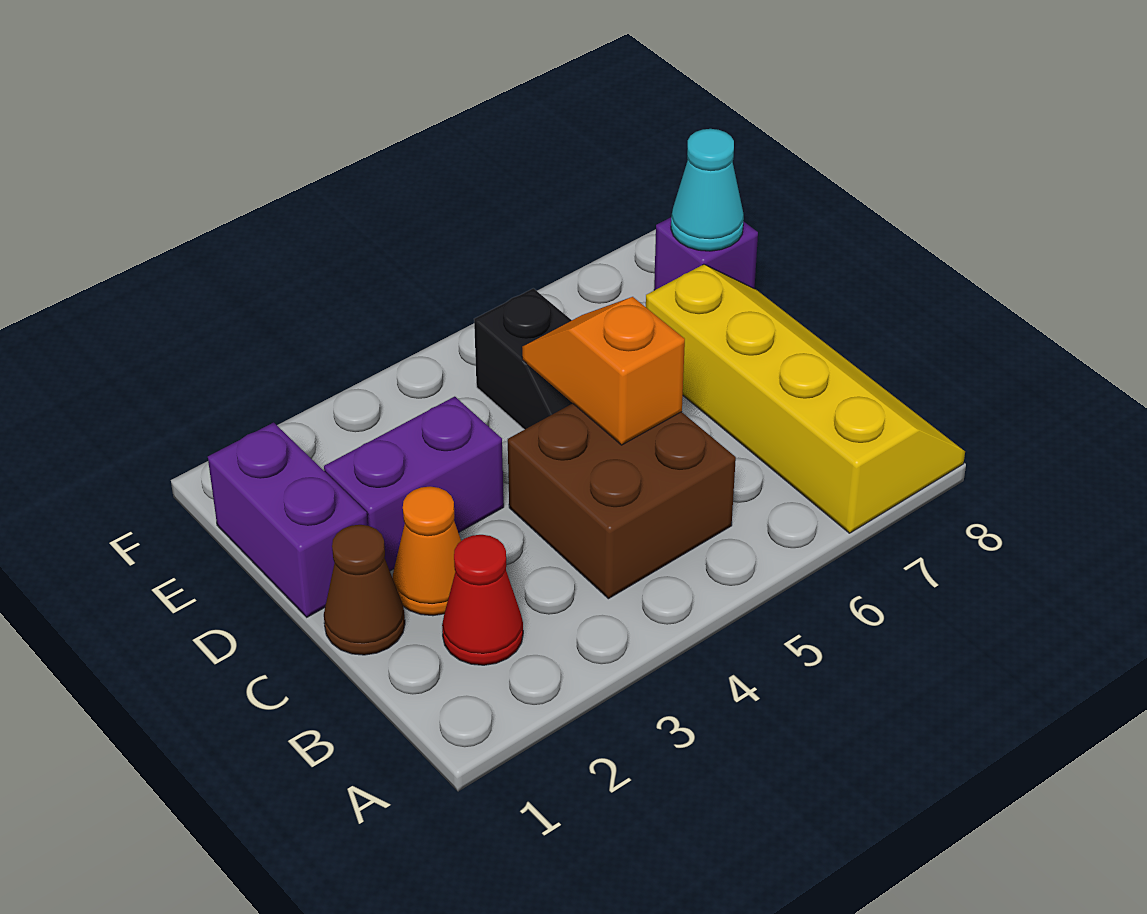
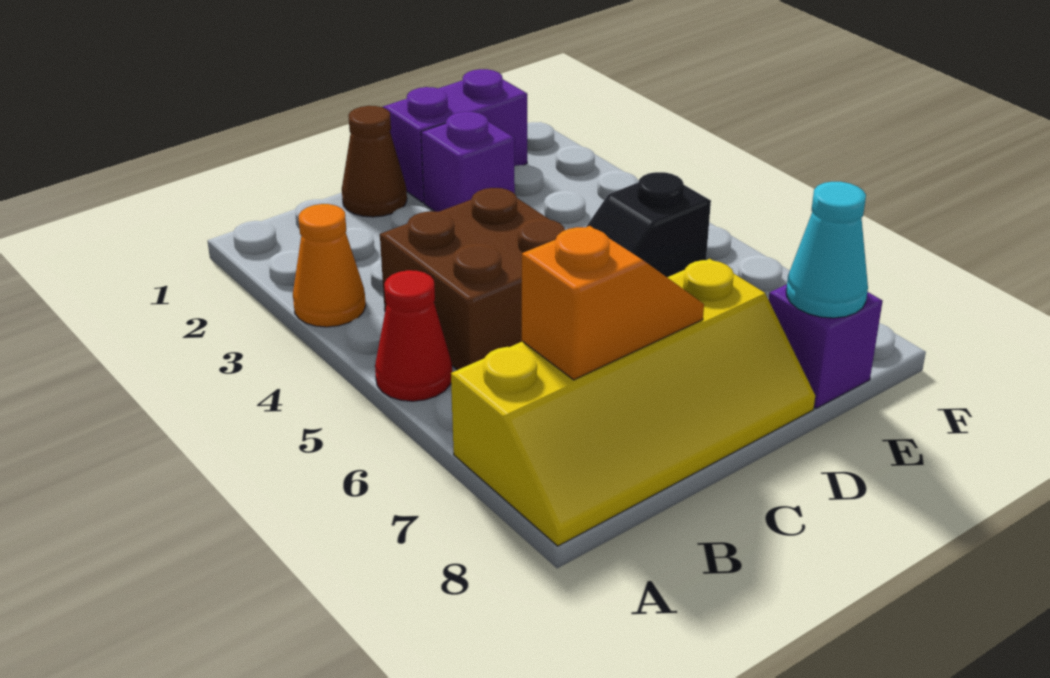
red 1x1 cone [442,535,523,665] -> red 1x1 cone moved to [375,270,452,401]
orange 1x1 cone [392,487,461,616] -> orange 1x1 cone moved to [293,204,366,327]
orange 1x2 slope [522,297,685,445] -> orange 1x2 slope moved to [522,226,704,380]
purple 1x2 brick [324,397,504,571] -> purple 1x1 brick [421,112,515,212]

